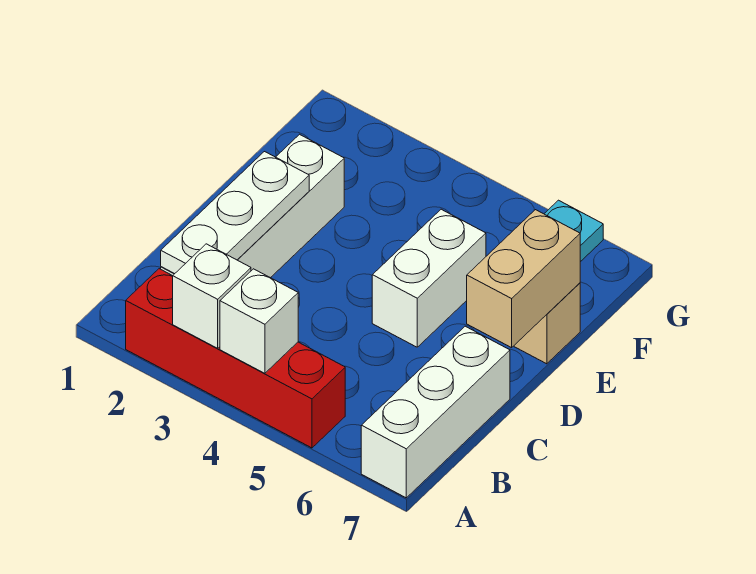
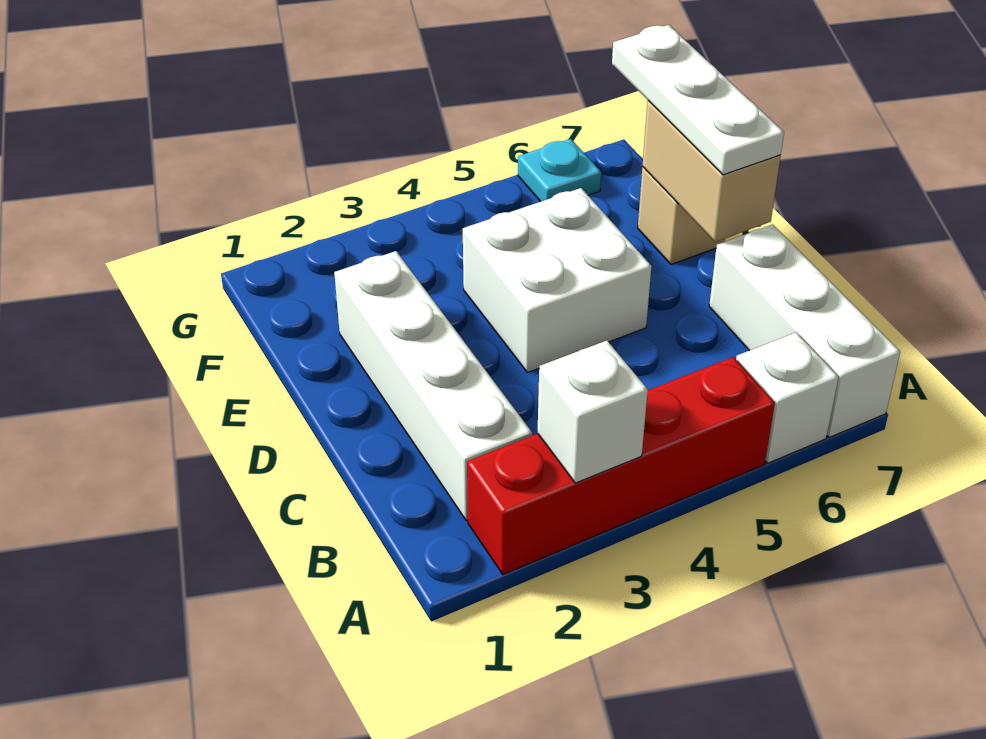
white 1x1 brick [220,269,298,373] -> white 1x1 brick moved to [736,332,839,463]
white 1x3 plate [161,152,309,274] -> white 1x3 plate moved to [612,25,784,175]
white 1x2 brick [372,209,486,347] -> white 2x2 brick [463,188,652,373]

